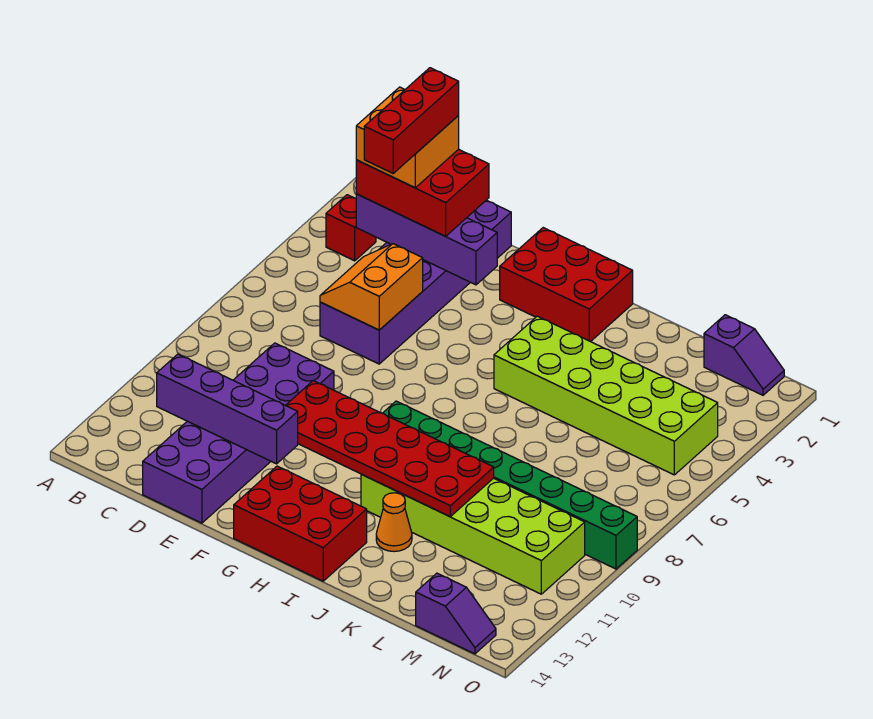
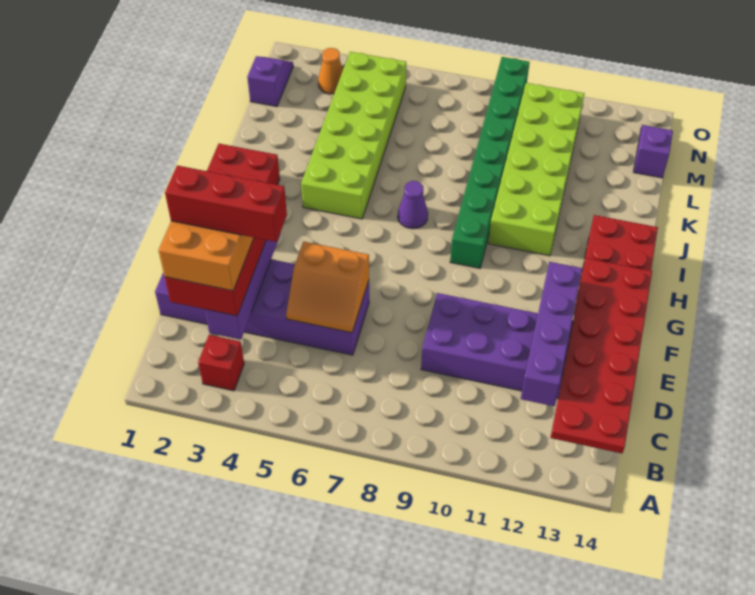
red 2x6 plate [286,381,494,516] -> red 2x6 plate moved to [550,258,652,453]
none -> purple 1x1 cone [398,181,428,229]
orange 1x1 cone [376,493,412,551] -> orange 1x1 cone moved to [318,48,343,94]

